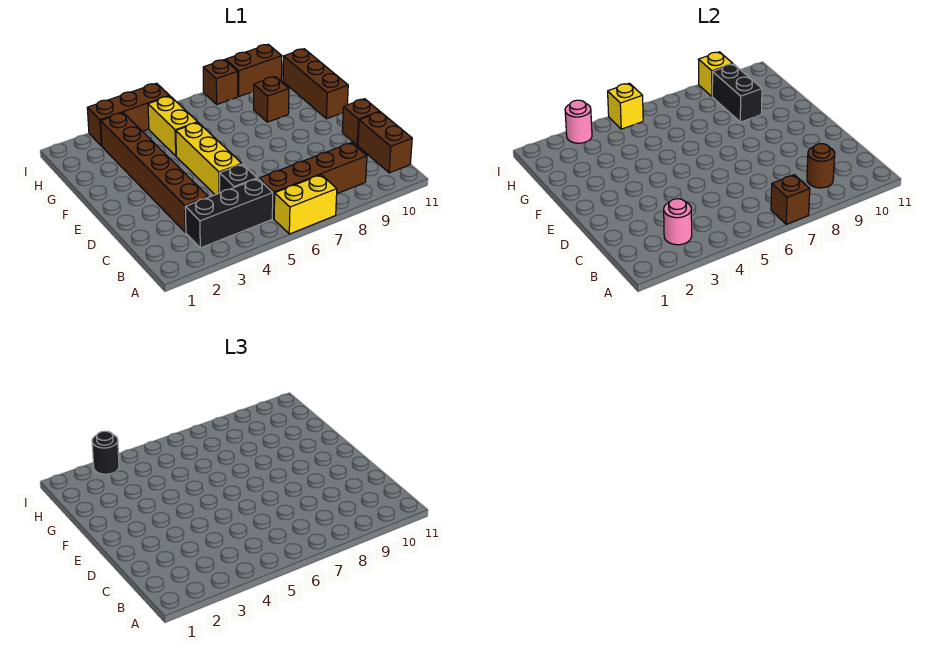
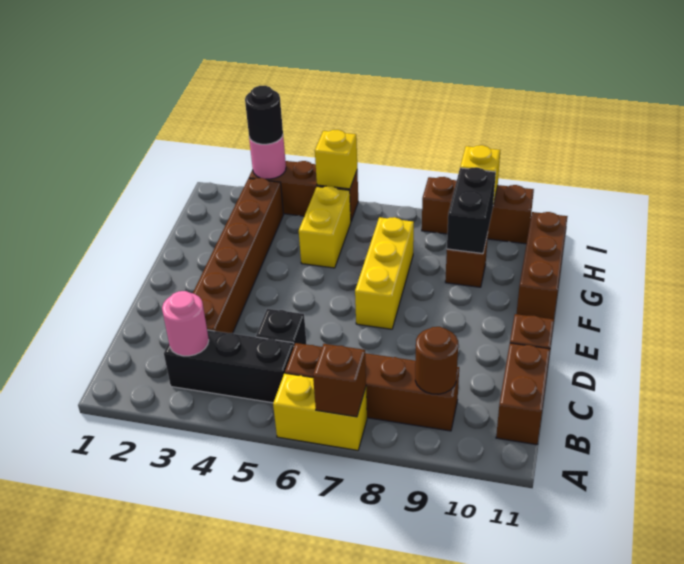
yellow 1x3 brick [176,123,242,195] -> yellow 1x3 brick moved to [355,217,414,329]

